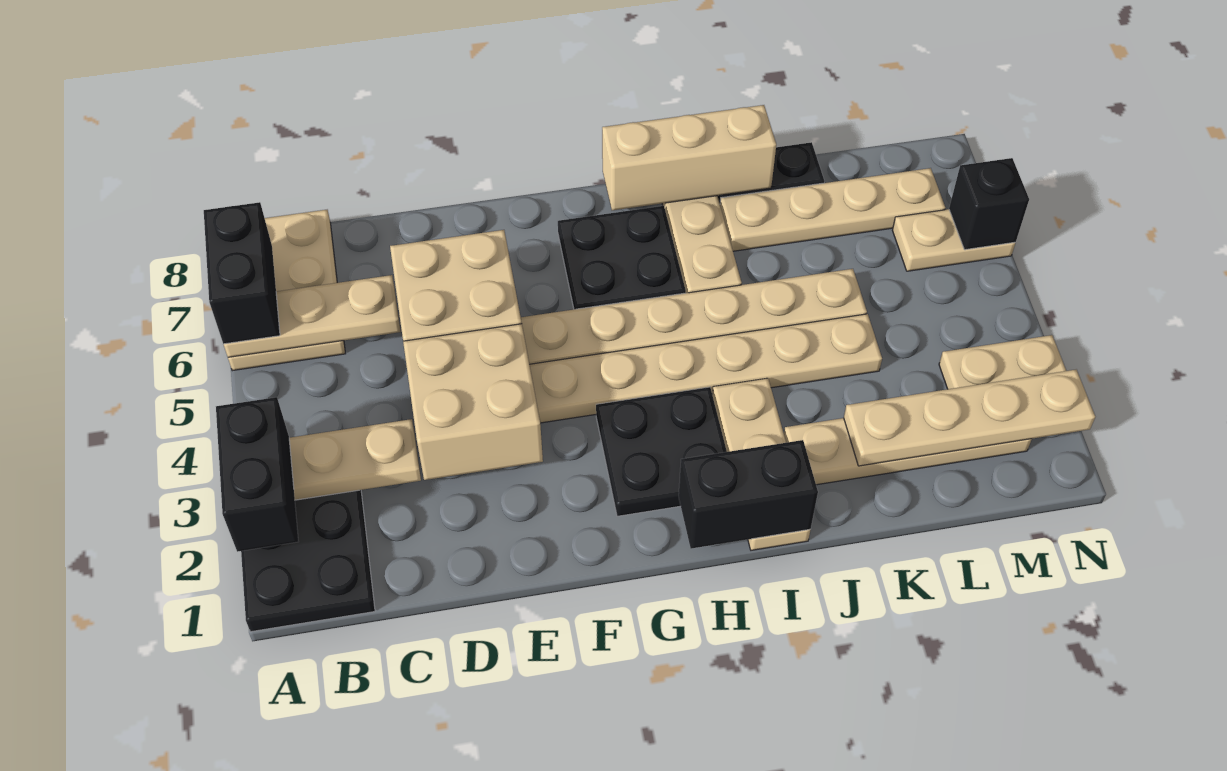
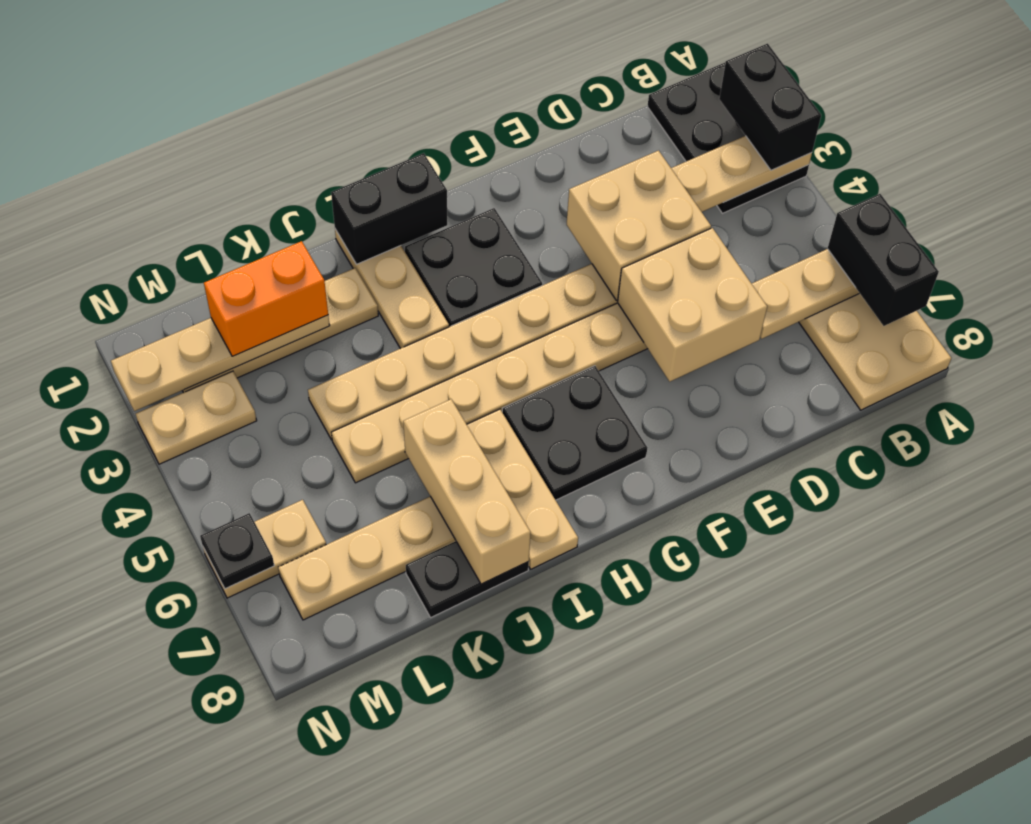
tan 1x3 brick [602,105,776,210] -> tan 1x3 brick turned to [403,399,531,584]
none -> orange 1x2 brick [204,241,328,356]
black 1x1 brick [949,158,1029,250] -> black 1x1 plate [200,513,274,589]

